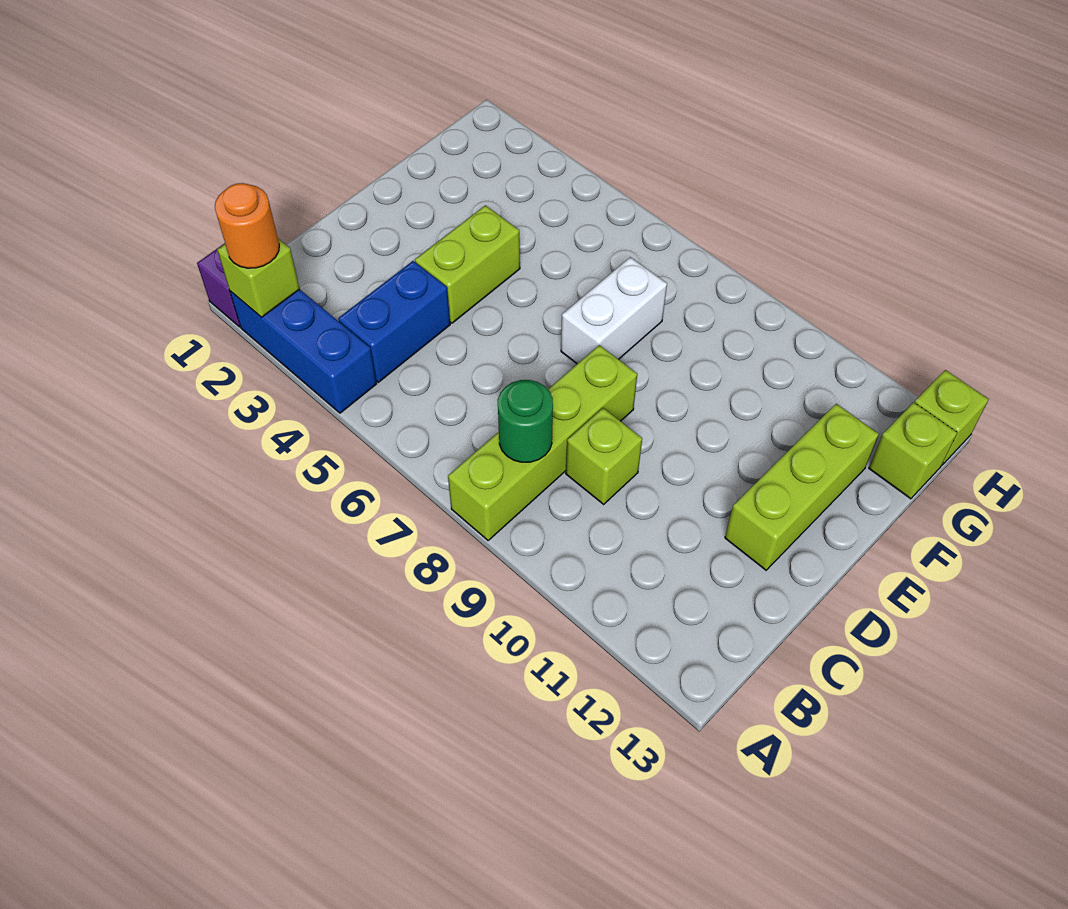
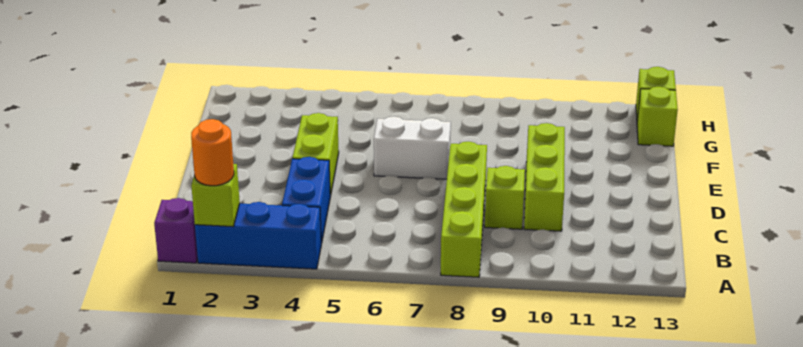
green 1x1 round brick [498,380,553,462] -> none
lime 1x3 brick [725,404,879,570] -> lime 1x3 brick moved to [524,123,565,231]
white 1x2 brick [561,257,667,364] -> white 1x2 brick turned to [374,116,451,179]

